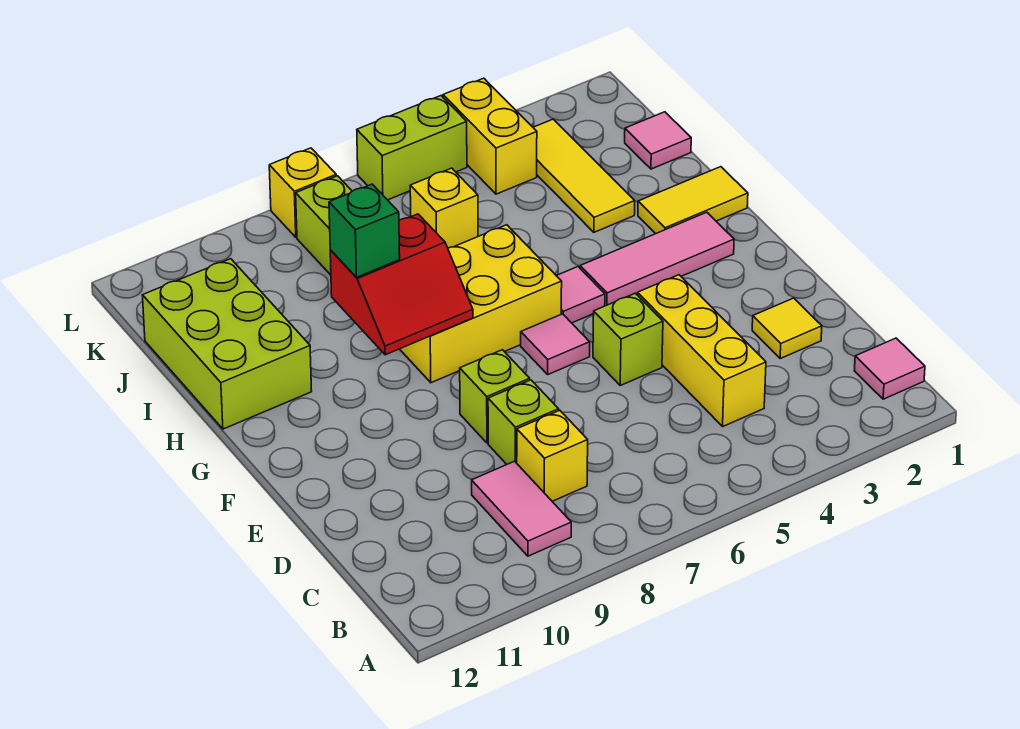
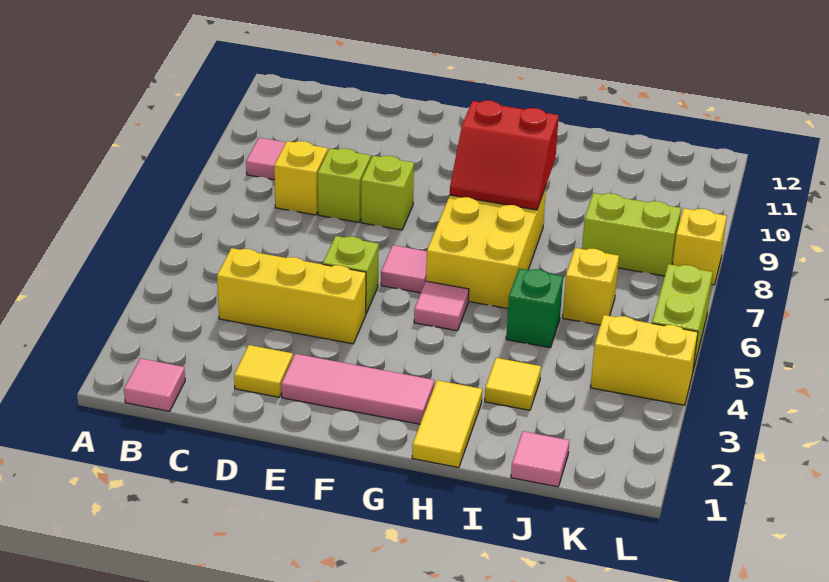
pink 1x3 tile [580,212,734,306] -> pink 1x3 tile turned to [281,354,434,424]
red 2x2 slope [330,214,473,355] -> red 2x2 slope turned to [450,101,559,210]
green 1x1 brick [329,184,400,277] -> green 1x1 brick moved to [506,268,563,348]
lime 2x3 brick [142,259,312,429] -> none
yellow 1x3 tile [533,119,635,232] -> yellow 1x1 tile [485,358,541,410]

